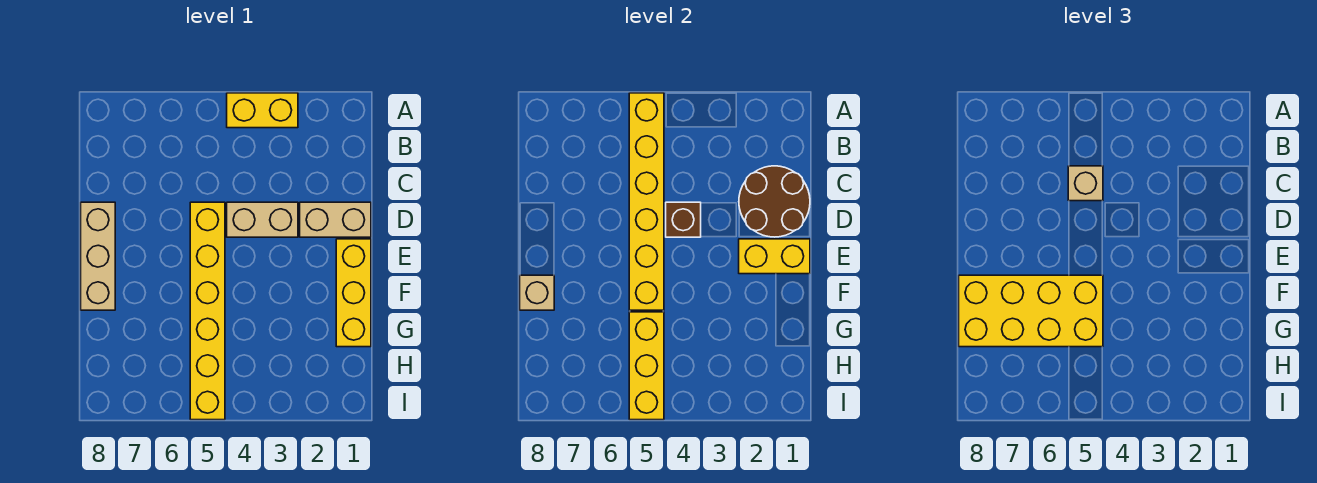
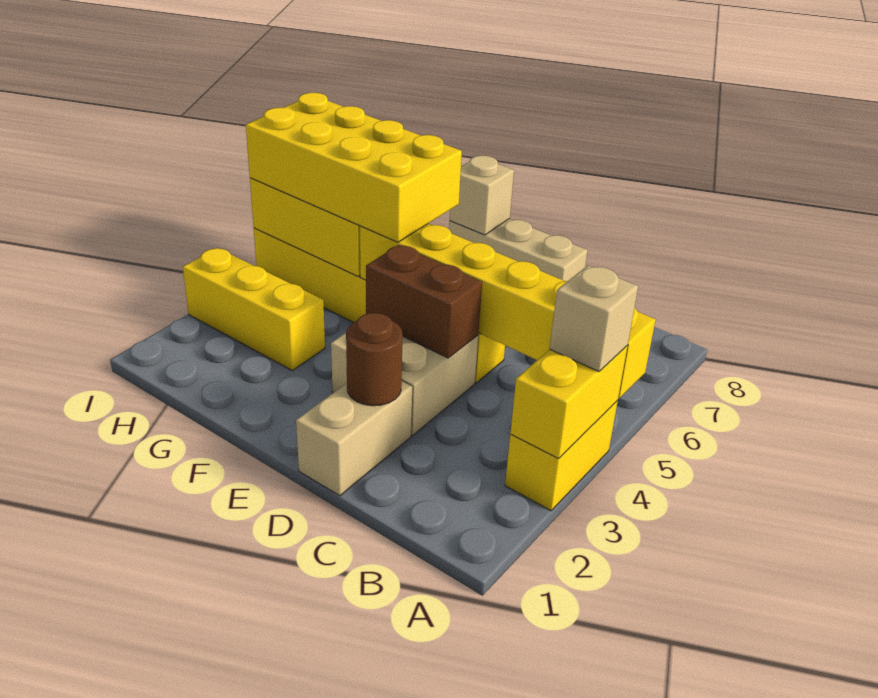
brown 2x2 round brick [739,166,810,237] -> brown 1x1 round brick [346,313,403,406]
tan 1x1 brick [1068,166,1103,201] -> tan 1x1 brick moved to [550,266,638,372]
tan 1x2 brick [227,202,298,237] -> tan 2x2 brick [331,333,478,436]
brown 1x1 brick [666,202,701,237] -> brown 1x2 brick [366,245,482,358]
yellow 1x3 brick [336,239,371,347] -> yellow 1x3 brick moved to [183,248,325,370]
yellow 1x2 brick [739,239,810,274] -> yellow 1x2 brick moved to [510,346,627,459]
yellow 2x4 brick [959,275,1103,347] -> yellow 2x4 brick turned to [246,93,462,242]

